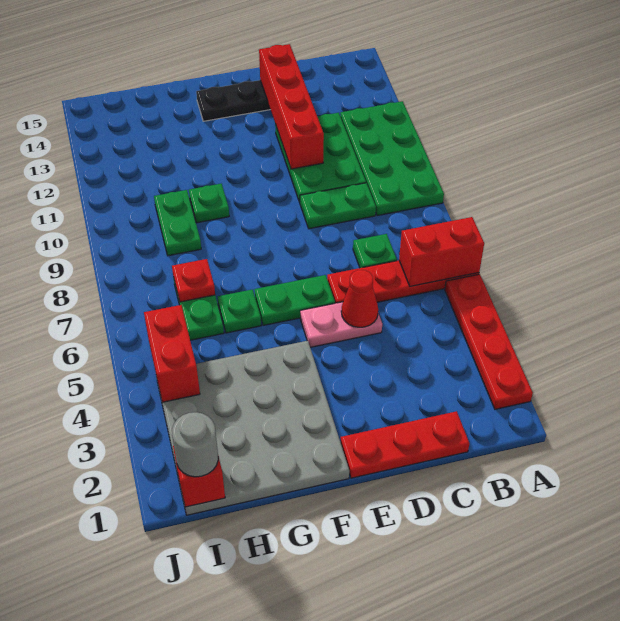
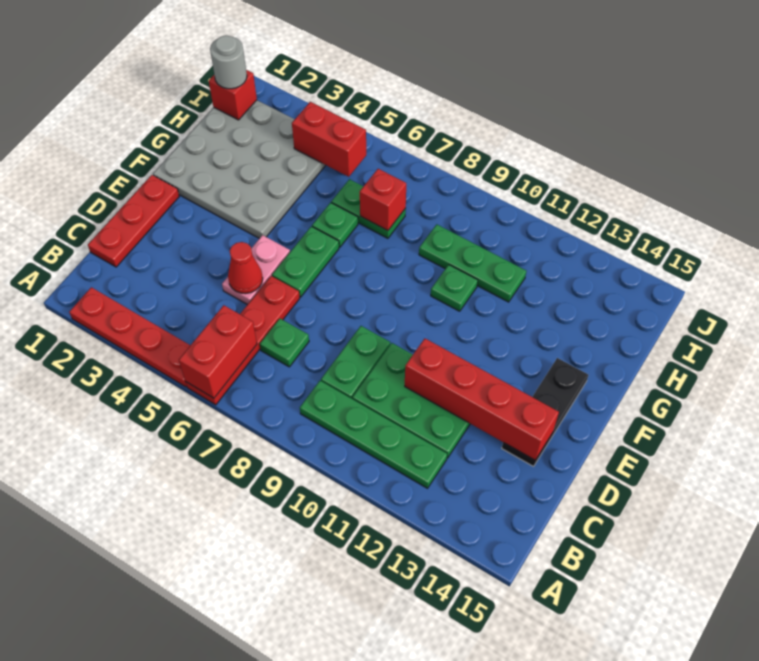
green 2x4 plate [340,101,444,216] -> green 1x4 plate [300,381,447,488]
red 1x1 plate [172,259,215,302] -> red 1x1 brick [360,169,406,231]
green 1x2 plate [154,190,201,256] -> green 1x3 plate [419,224,526,302]

